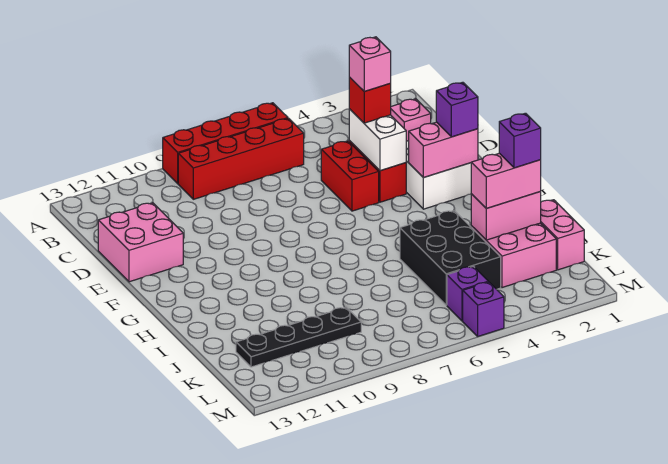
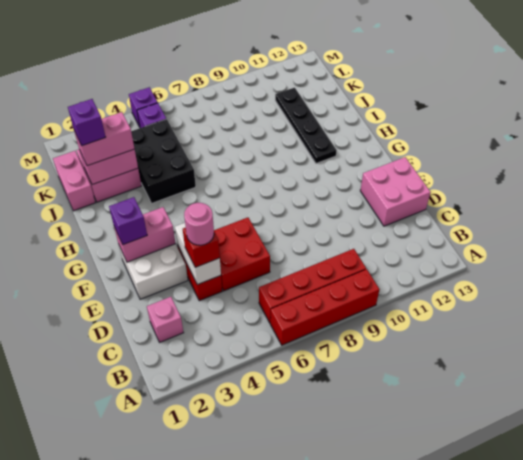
pink 1x1 brick [349,37,391,91] -> pink 1x1 round brick [184,203,214,245]
red 1x2 brick [321,141,379,211] -> red 2x2 brick [214,218,270,291]
black 1x4 plate [236,307,361,367] -> black 1x4 plate turned to [275,88,337,163]

